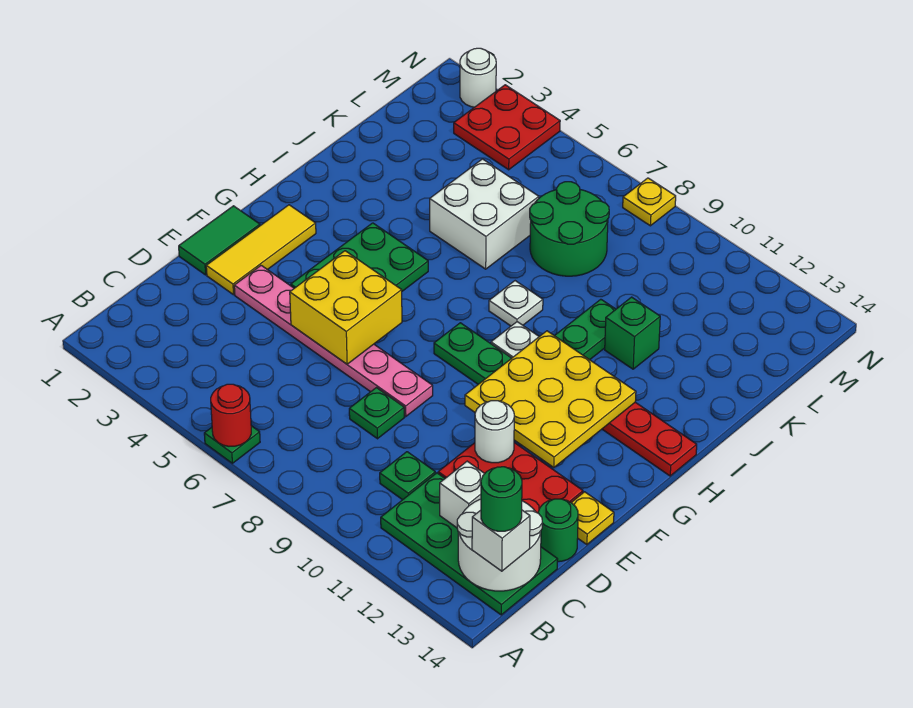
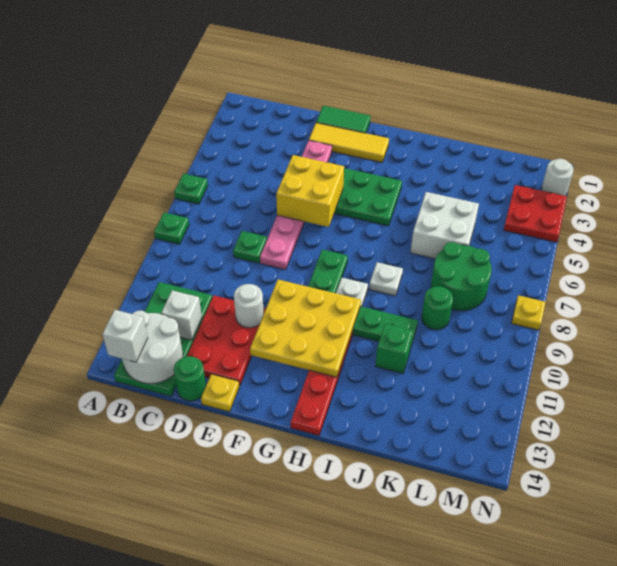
red 1x1 round brick [211,384,251,446] -> none
green 1x1 round brick [481,467,522,531] -> green 1x1 round brick moved to [422,286,453,330]
green 1x1 plate [380,452,435,500] -> green 1x1 plate moved to [154,213,189,244]

